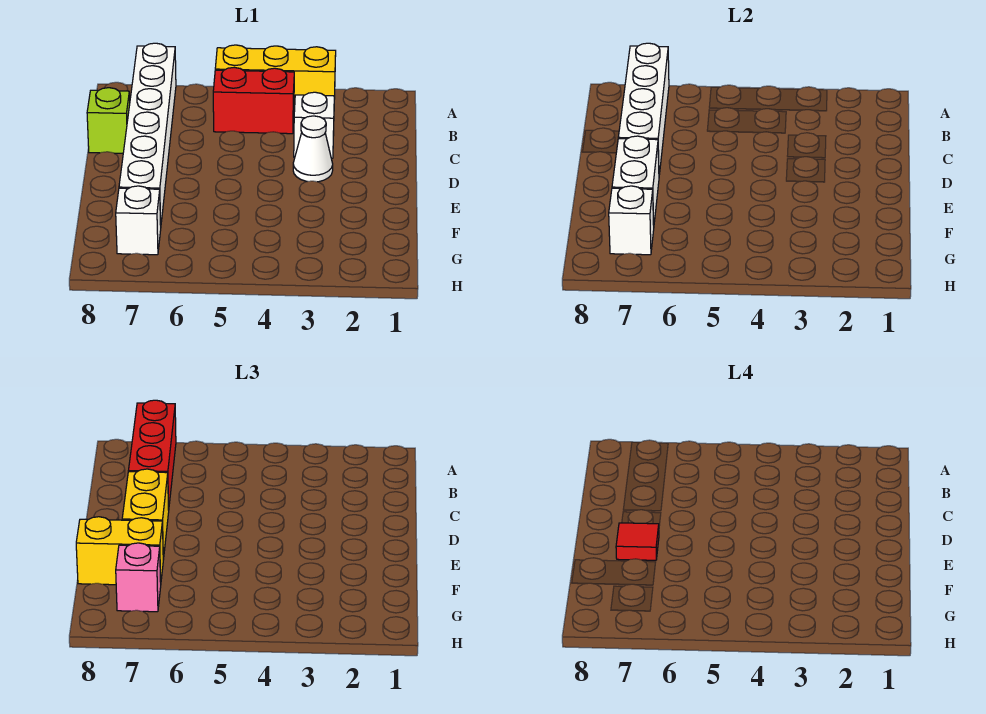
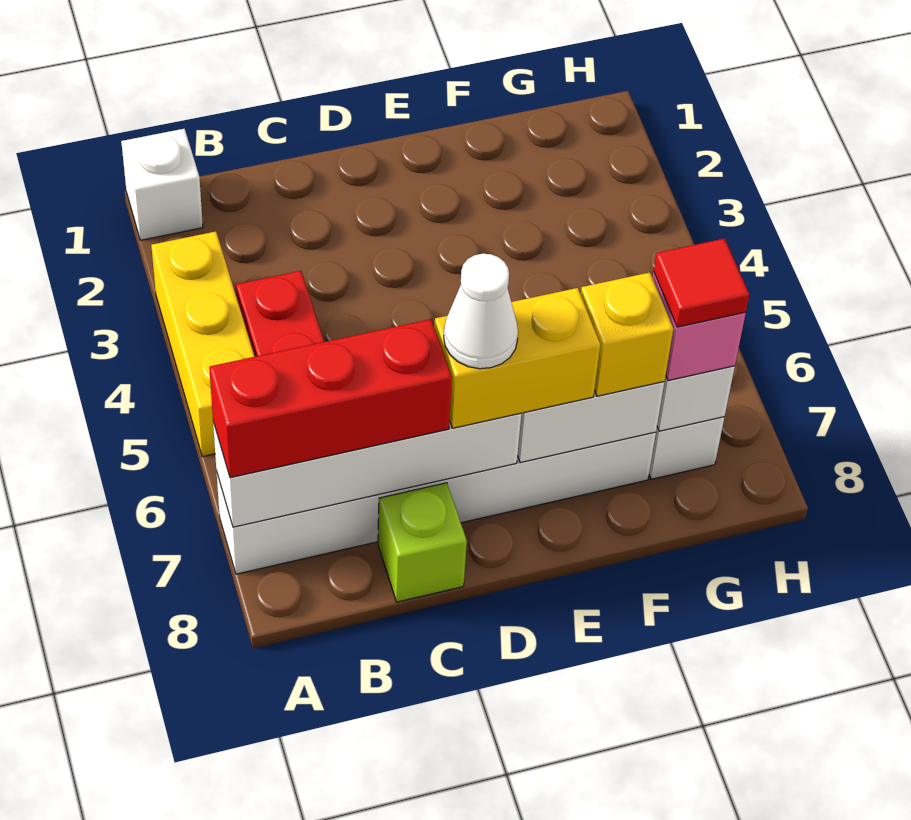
white 1x1 brick [294,92,334,158] -> white 1x1 brick moved to [121,129,203,240]
white 1x1 cone [293,116,333,182] -> white 1x1 cone moved to [444,254,518,369]
red 1x1 tile [616,523,659,560] -> red 1x1 tile moved to [654,238,749,327]
yellow 1x2 brick [76,517,163,585] -> yellow 1x1 brick [581,272,673,396]

